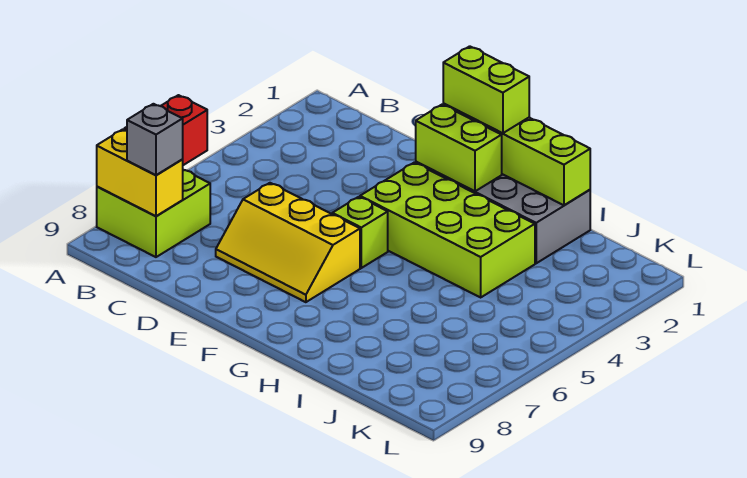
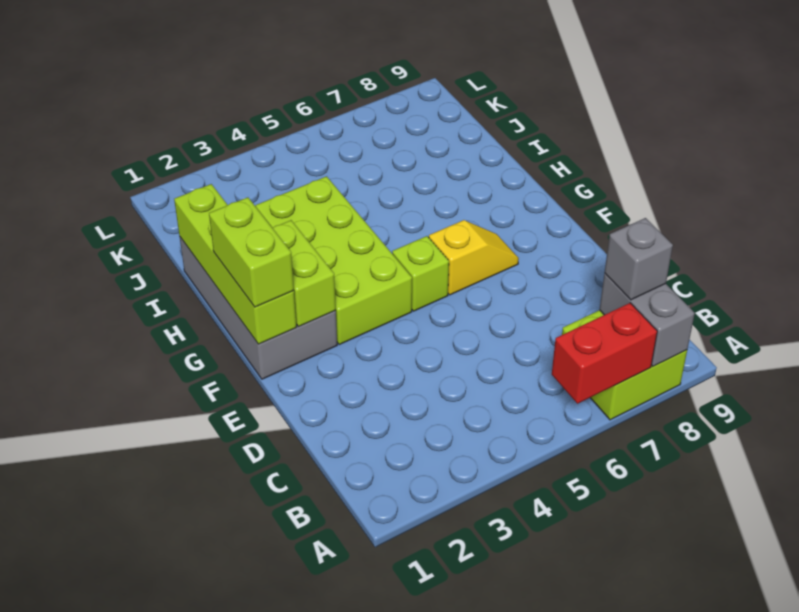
yellow 1x2 brick [97,129,183,216] -> grey 1x2 brick [599,273,695,366]
yellow 2x3 slope [216,183,360,302] -> yellow 1x2 slope [429,220,519,295]

